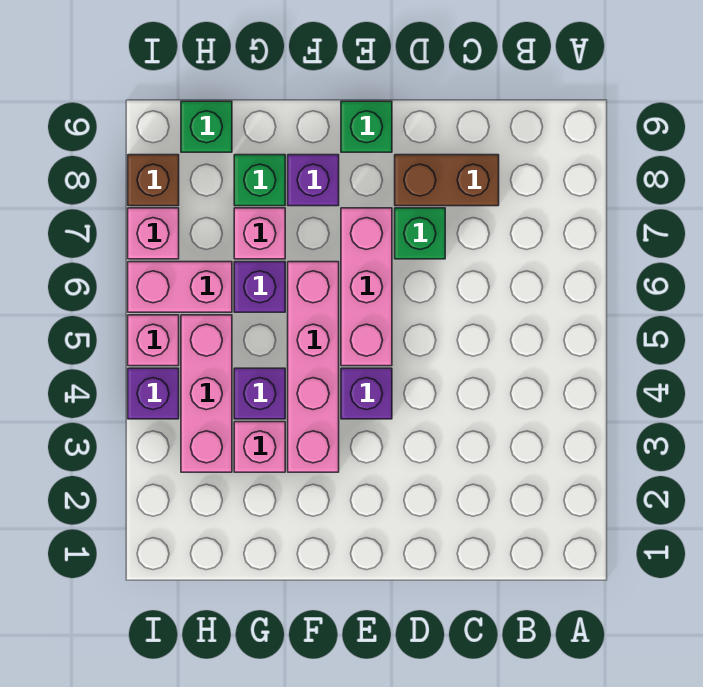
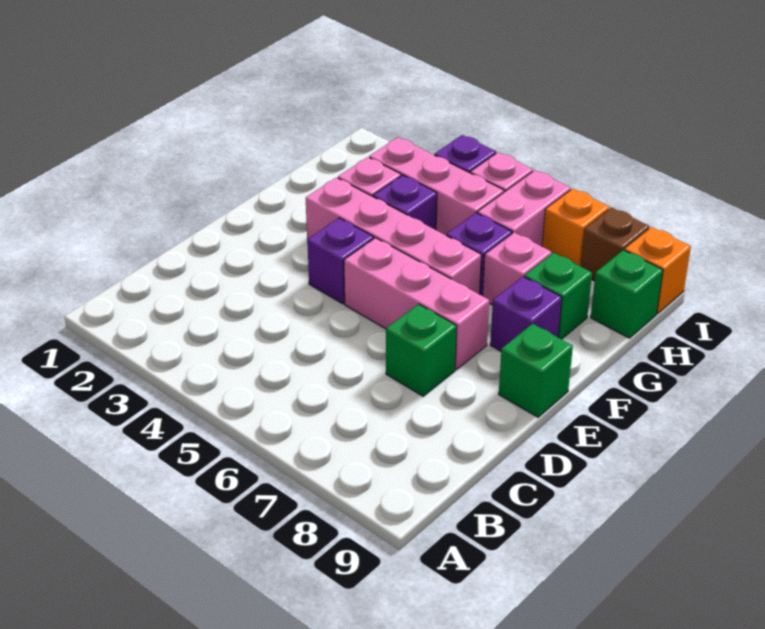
brown 1x2 brick [395,155,499,206] -> none
pink 1x1 brick [128,208,179,259] -> orange 1x1 brick [542,189,610,266]
none -> orange 1x1 brick [625,227,691,314]

